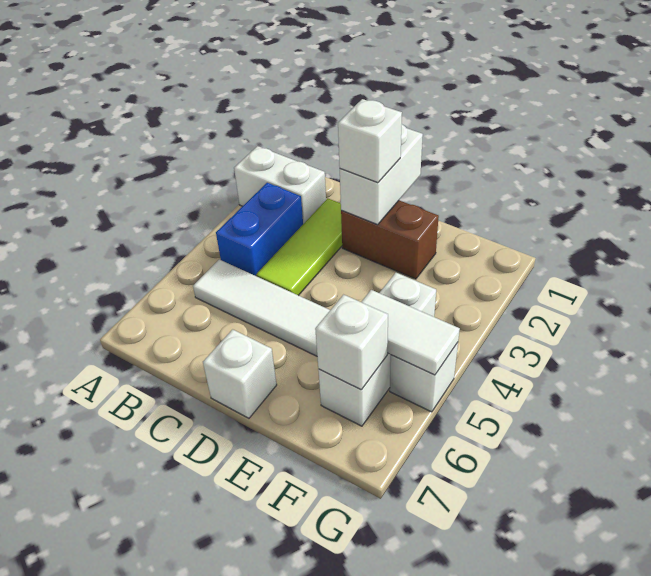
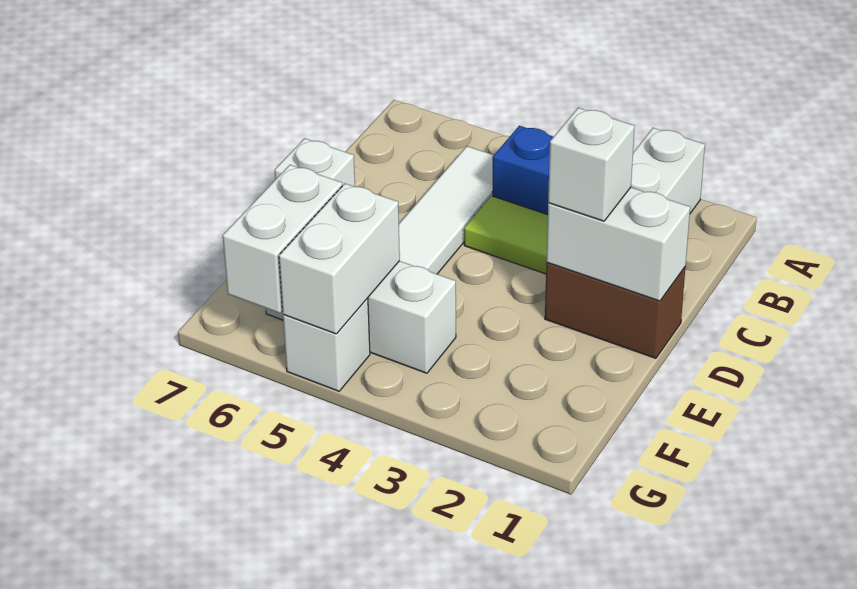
brown 1x2 brick [341,200,439,279] -> brown 1x2 brick turned to [545,263,685,358]
white 1x2 tile [362,290,460,375] -> white 1x2 brick [279,184,400,334]
white 1x1 brick [315,295,388,390] -> white 1x2 brick [223,165,342,313]

